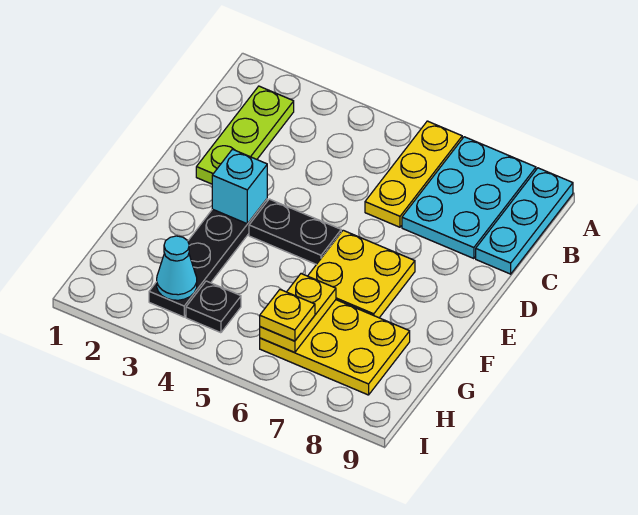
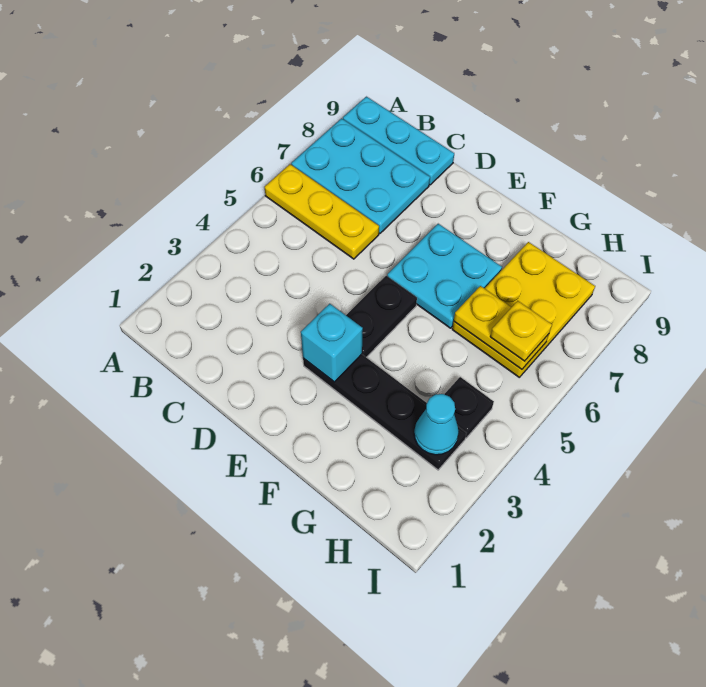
lime 1x3 plate [196,86,294,184] -> none
yellow 2x2 plate [308,230,415,318] -> cyan 2x2 plate [387,224,502,328]

